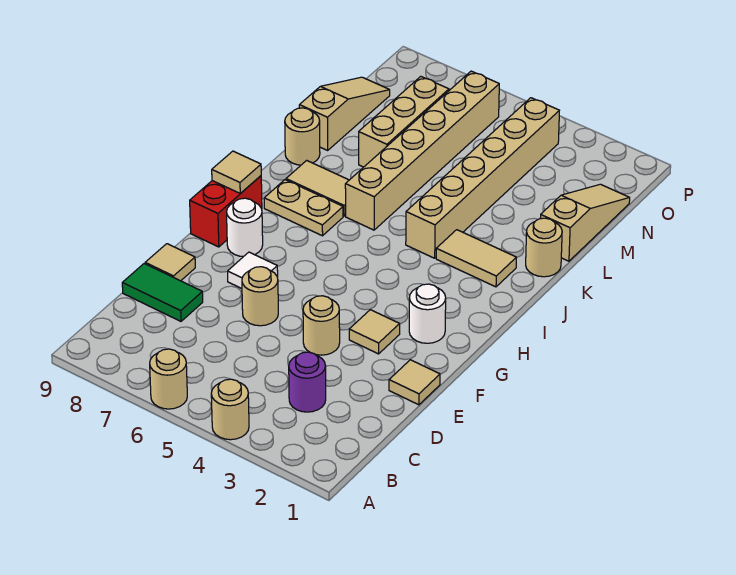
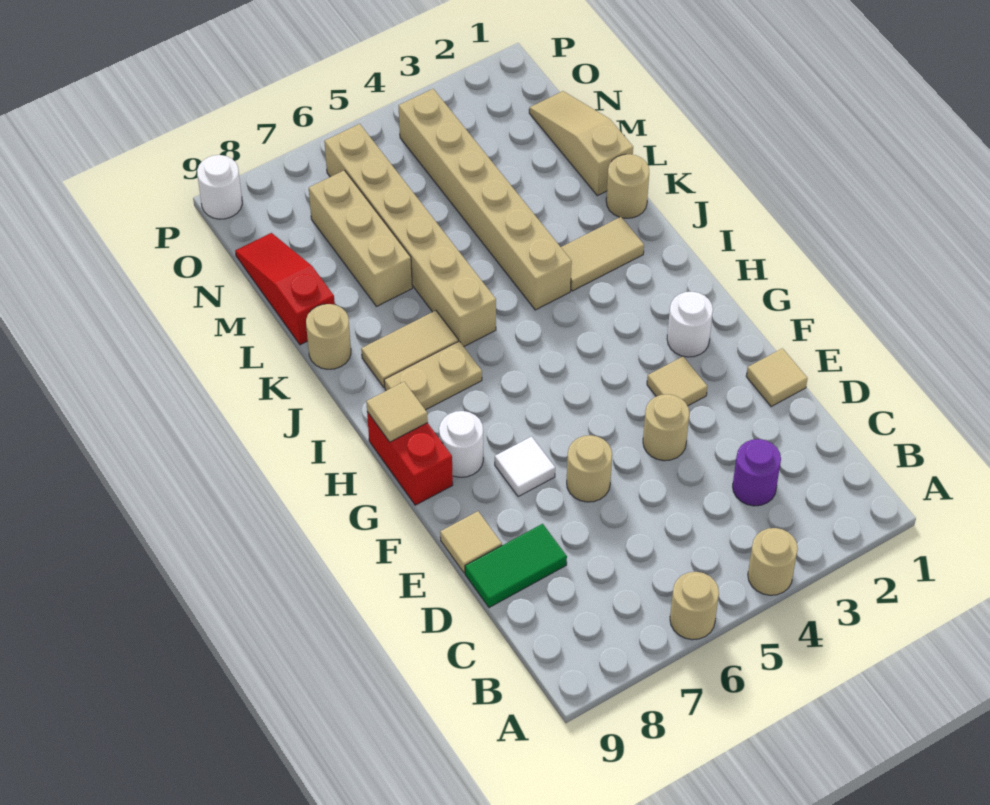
tan 1x3 slope [299,77,390,150] -> red 1x3 slope [235,233,335,345]
none -> white 1x1 round brick [197,155,242,219]

